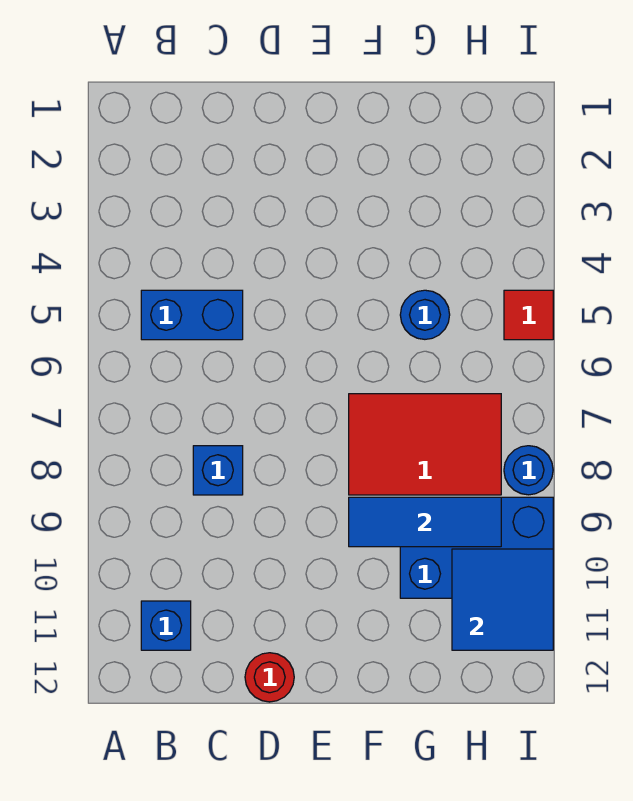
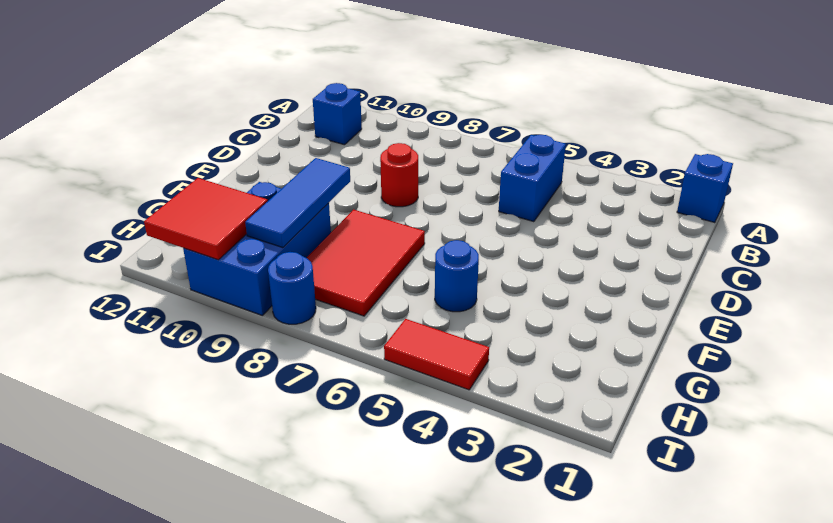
blue 1x1 brick [193,446,243,495] -> blue 1x1 brick moved to [677,154,733,223]
red 1x1 round brick [245,653,294,702] -> red 1x1 round brick moved to [380,143,418,207]
blue 2x2 tile [452,549,553,650] -> red 2x2 tile [144,178,268,260]
red 1x1 tile [504,290,553,340] -> red 1x2 tile [384,319,489,390]

